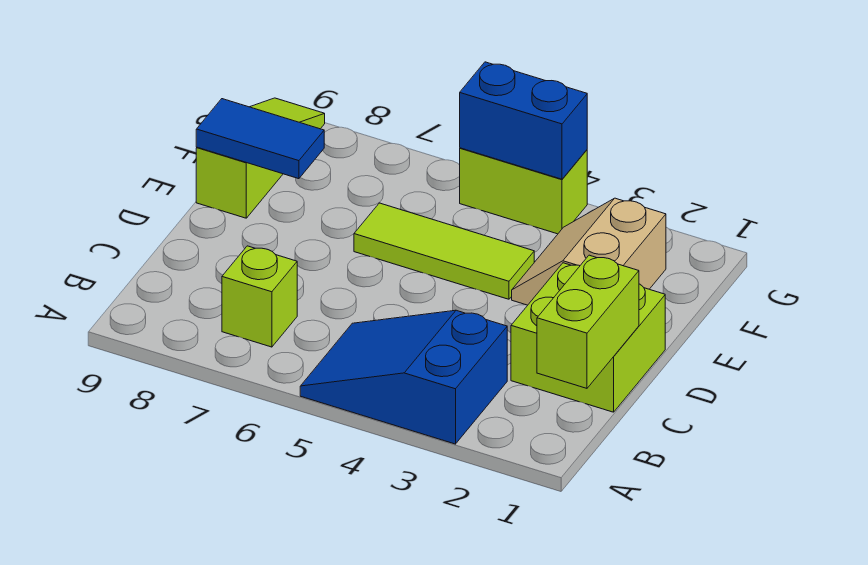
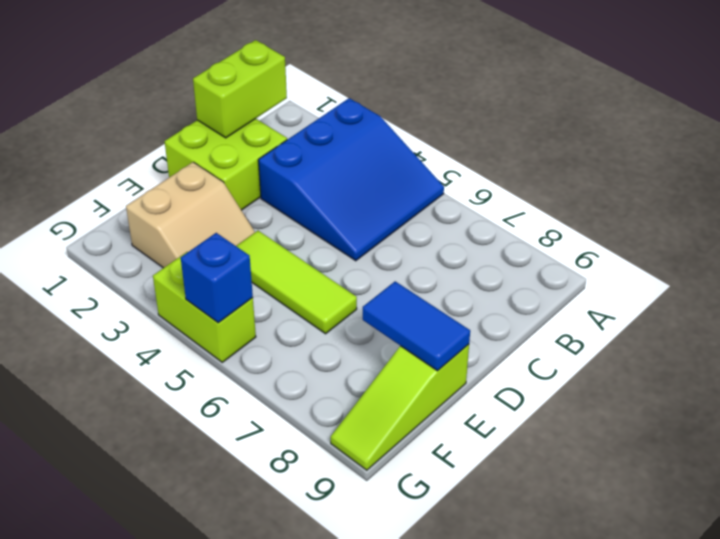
blue 2x3 slope [300,310,507,444] -> blue 3x3 slope [259,98,444,261]
lime 1x1 brick [222,246,297,347] -> none
blue 1x2 brick [460,62,587,179] -> blue 1x1 brick [181,233,253,323]

